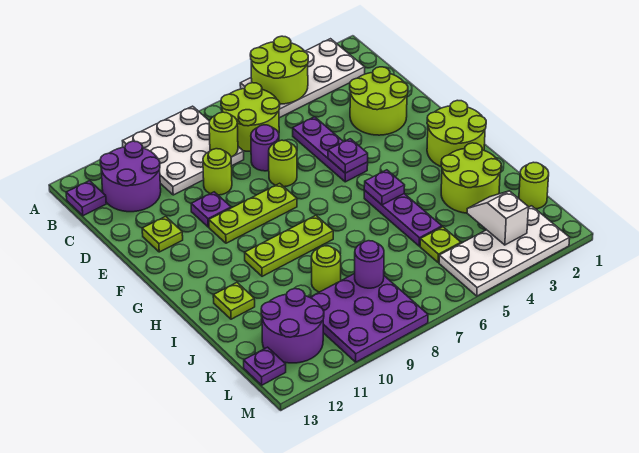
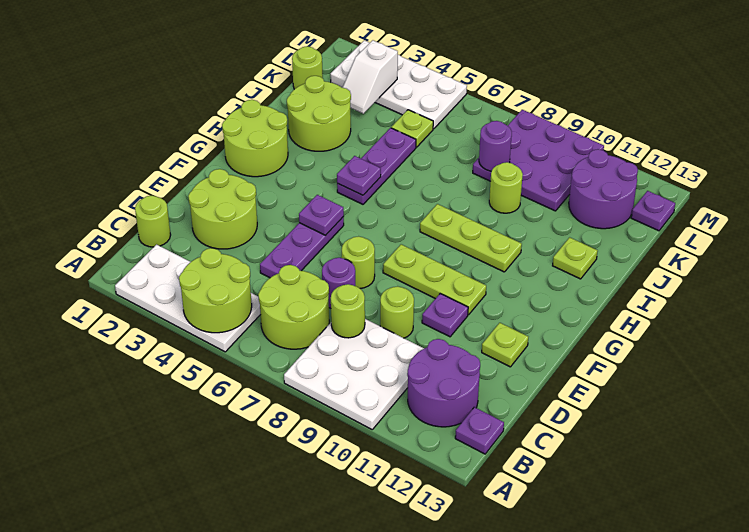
none -> lime 1x1 round brick [135,196,171,247]

